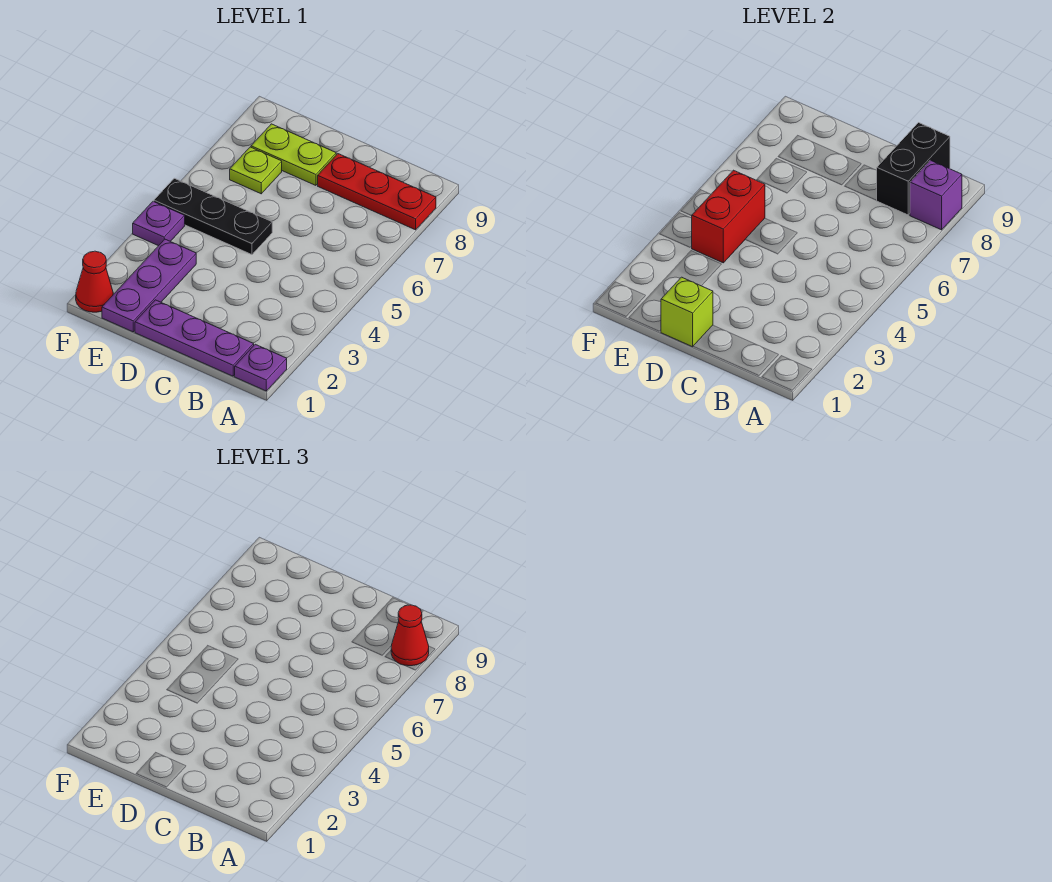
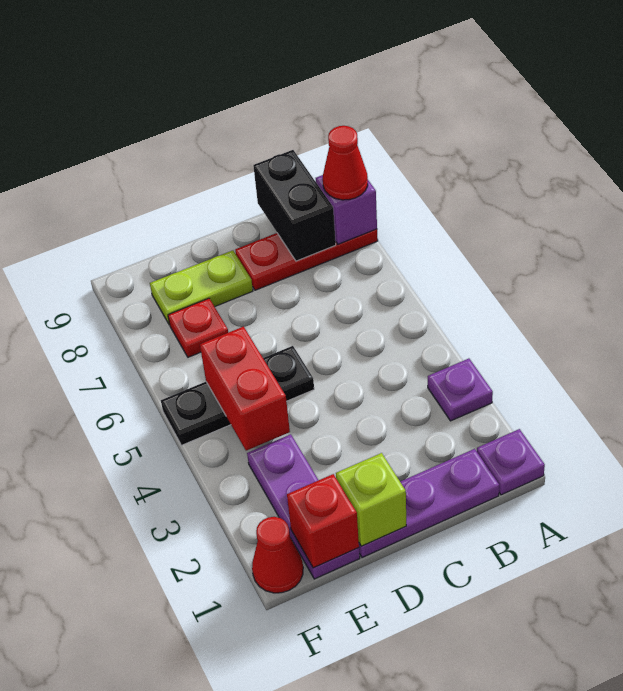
none -> red 1x1 brick [287,474,359,568]
lime 1x1 plate [230,147,282,194] -> red 1x1 plate [168,298,228,357]
purple 1x1 plate [133,202,185,246] -> purple 1x1 plate moved to [428,359,493,421]

